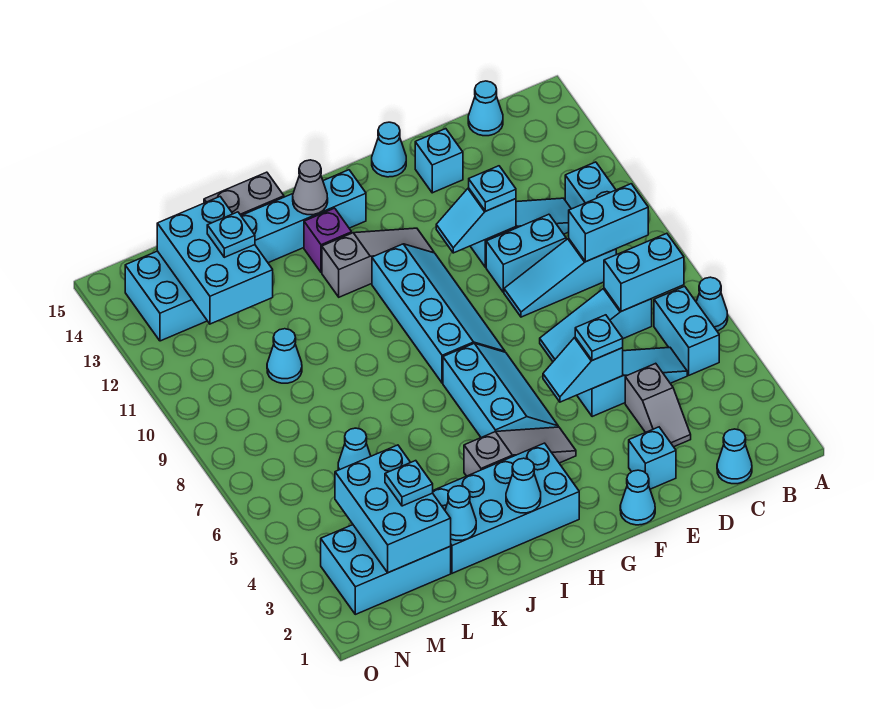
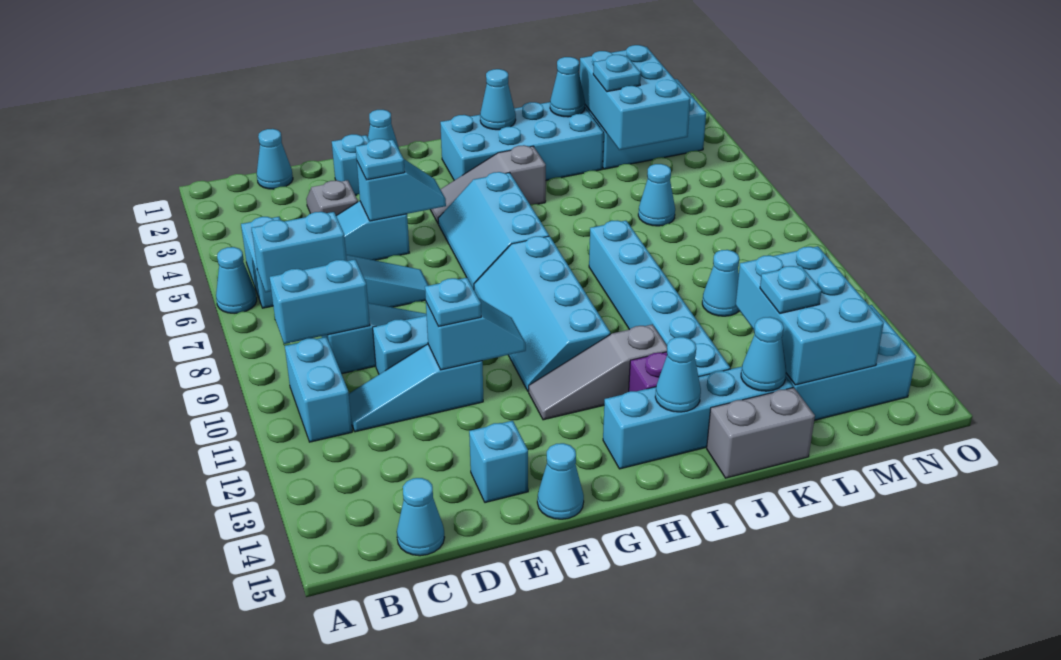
grey 1x1 cone [293,160,328,215] -> cyan 1x1 cone [655,337,701,412]
none -> cyan 1x6 brick [589,220,730,377]
none -> cyan 1x1 cone [741,317,786,391]

